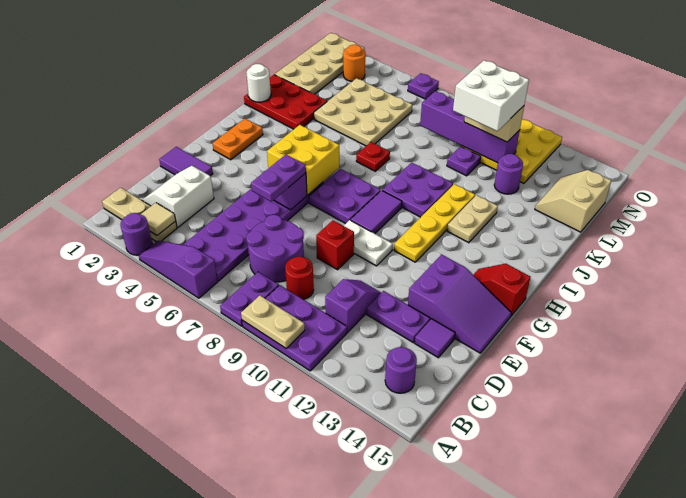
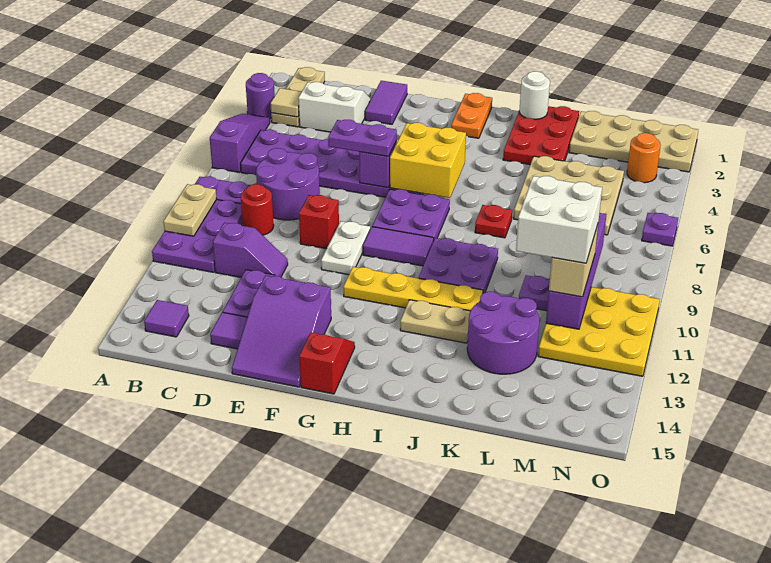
purple 1x1 round brick [385,347,417,393] -> purple 1x1 tile [144,300,189,337]
orange 1x2 plate [213,119,263,160] -> orange 1x2 plate turned to [451,93,492,138]
purple 1x1 round brick [494,154,523,194] -> purple 2x2 round brick [467,292,539,374]
tan 2x2 slope [535,170,611,232] -> none

